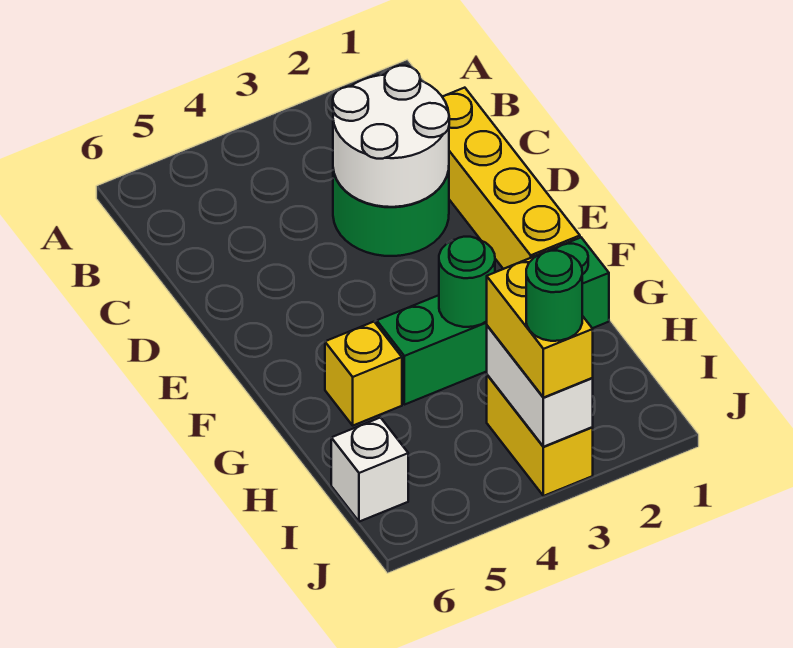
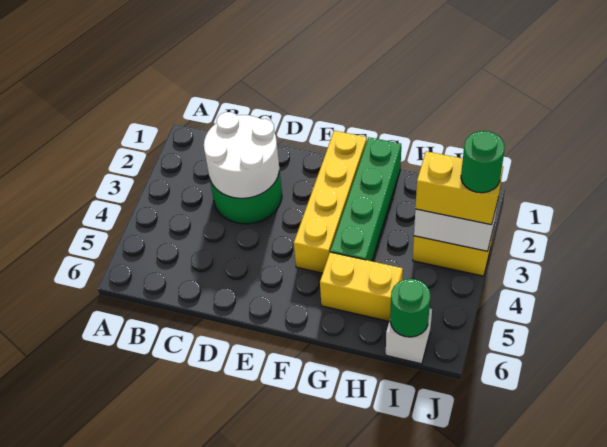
yellow 1x4 brick [443,88,580,269] -> yellow 1x4 brick turned to [294,131,367,273]
green 1x1 round brick [439,237,495,327] -> green 1x1 round brick moved to [390,279,431,337]
yellow 1x1 brick [325,322,402,426] -> yellow 1x2 brick [320,252,403,321]

